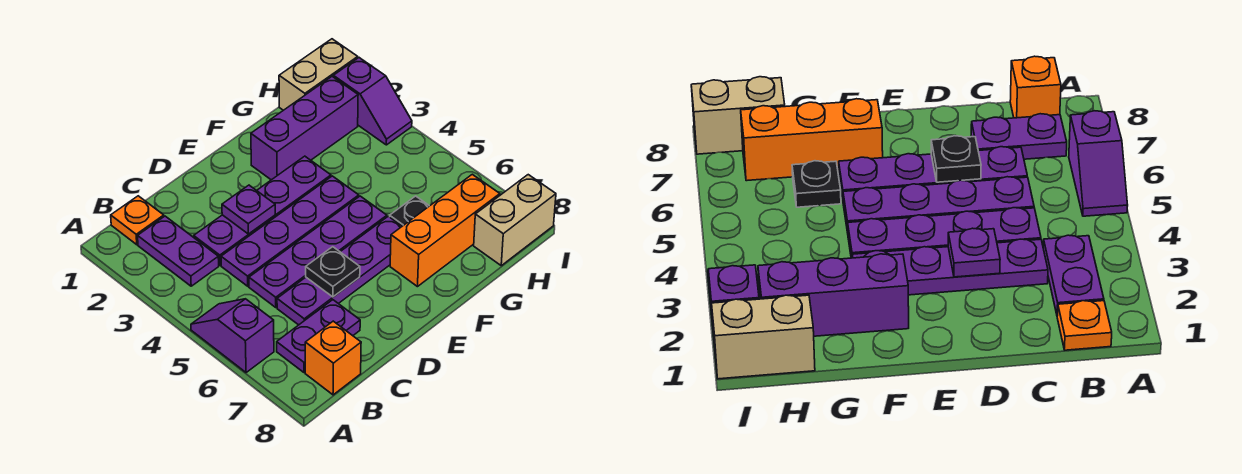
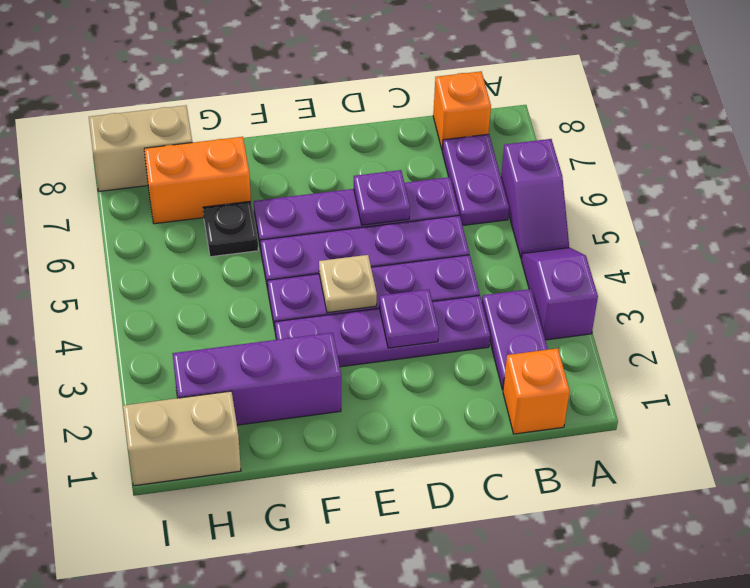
orange 1x1 plate [111,196,164,245] -> orange 1x1 brick [503,348,570,434]
purple 1x2 plate [277,300,360,373] -> purple 1x2 plate turned to [442,134,509,226]
black 1x1 plate [306,247,360,297] -> purple 1x1 plate [354,170,410,225]
none -> tan 1x1 plate [319,255,377,313]
orange 1x3 brick [390,174,500,287] -> orange 1x2 brick [144,137,251,224]
purple 1x2 slope [333,58,412,145] -> purple 1x2 slope moved to [521,248,598,340]

